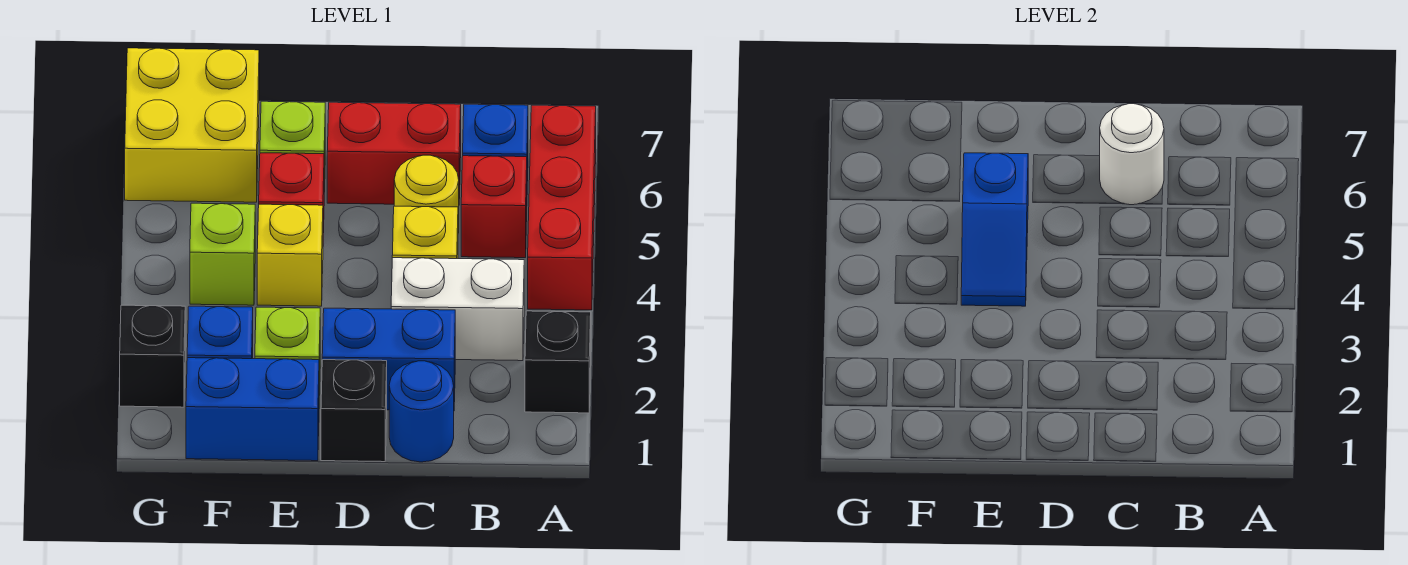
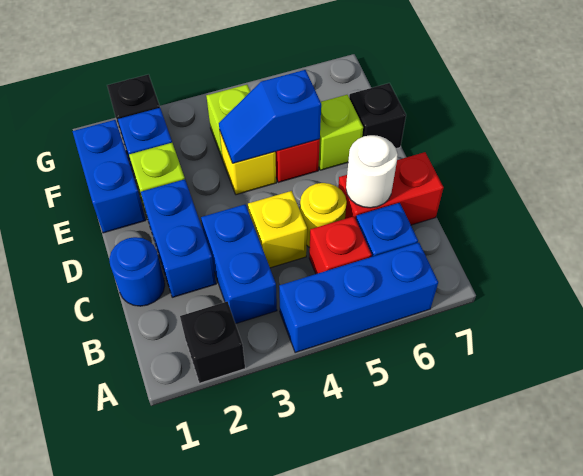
red 1x3 brick [528,105,596,310] -> blue 1x3 brick [279,243,438,353]
white 1x2 brick [391,258,524,361] -> blue 1x2 brick [201,204,277,324]
red 1x2 brick [327,102,461,204] -> red 1x2 brick turned to [338,152,444,225]
black 1x1 brick [321,360,387,462] -> black 1x1 brick moved to [349,83,406,149]
yellow 2x2 brick [125,48,259,202] -> none

